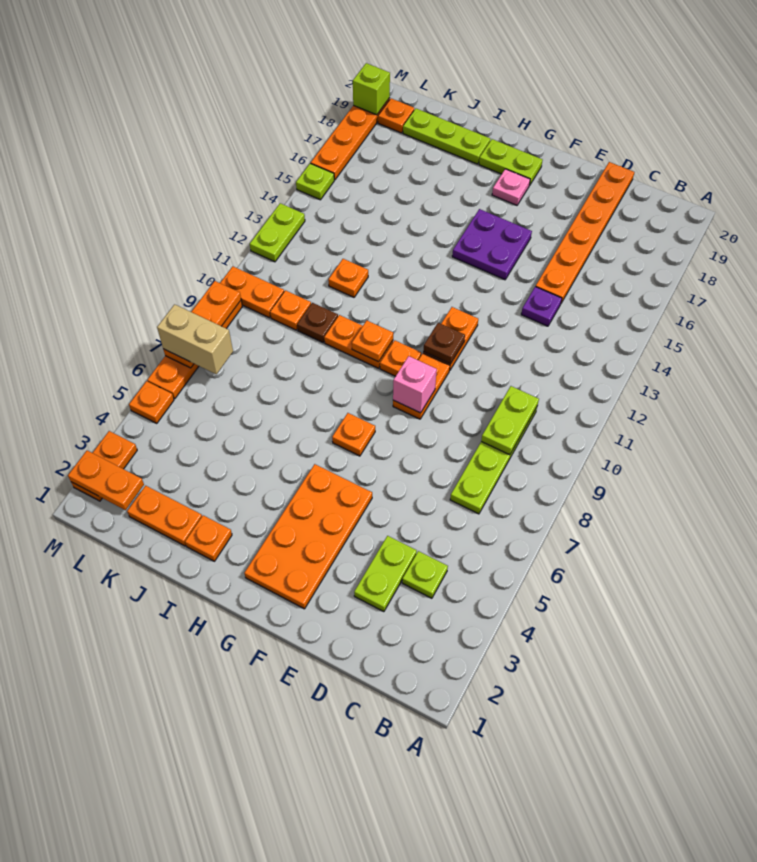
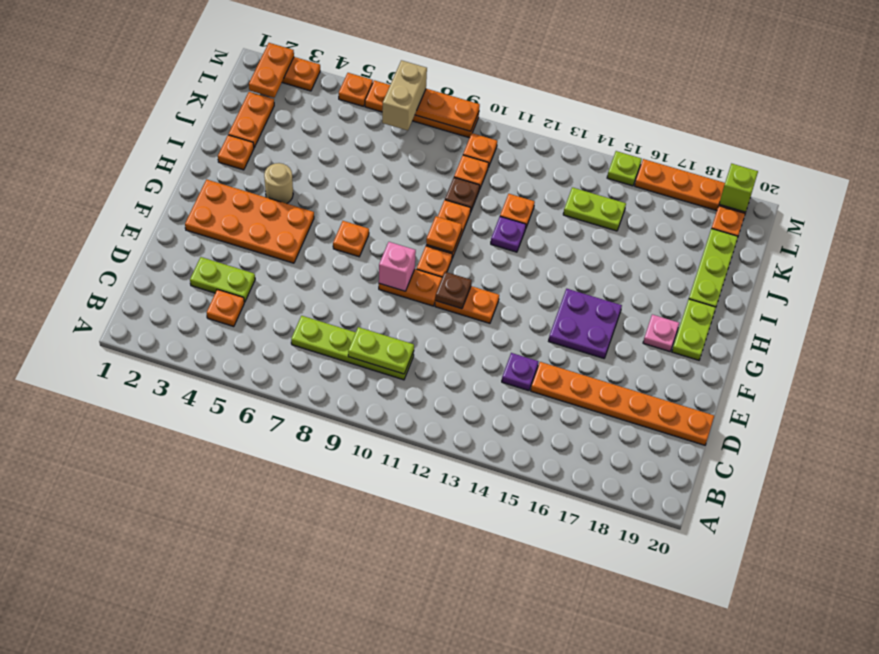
lime 1x1 plate [402,551,448,598] -> orange 1x1 plate [207,289,244,327]
none -> tan 1x1 round brick [264,163,293,204]
none -> purple 1x1 plate [491,217,526,252]
orange 1x2 plate [220,266,284,318] -> orange 1x1 plate [463,133,497,167]
lime 1x2 plate [250,203,305,262] -> lime 1x2 plate moved to [563,187,626,231]

